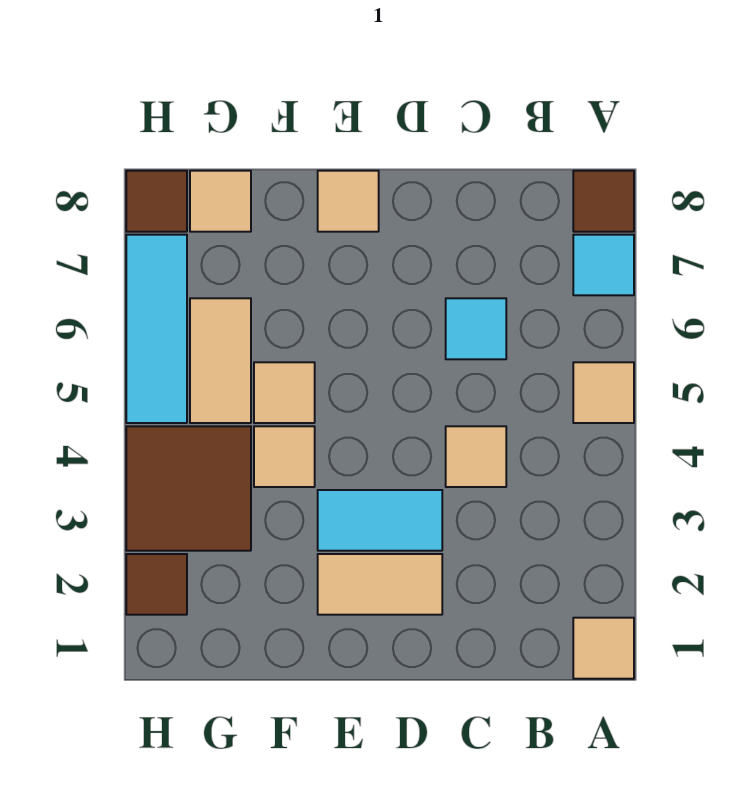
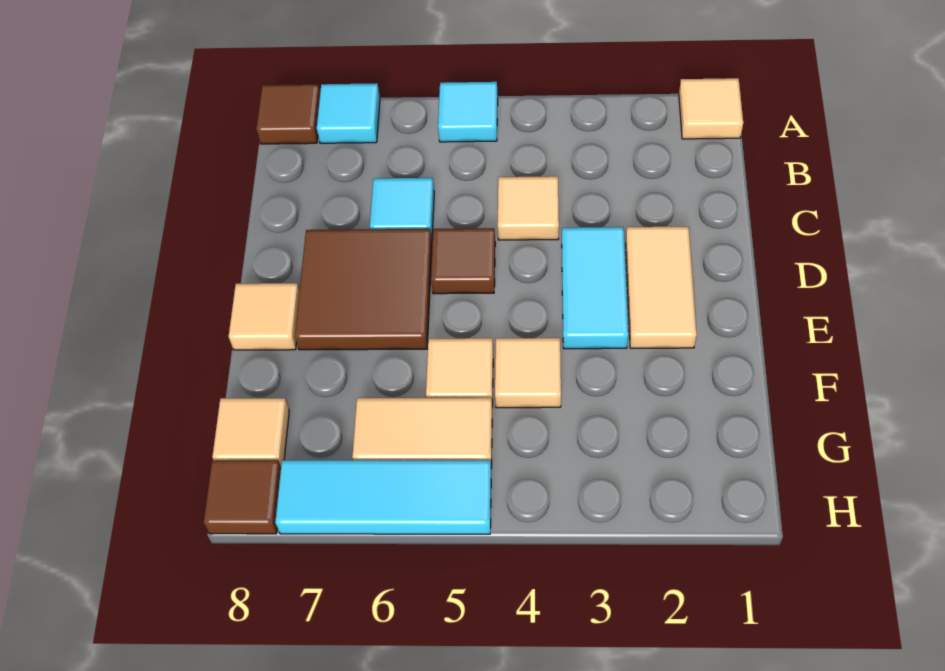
tan 1x1 tile [573,362,634,423] -> cyan 1x1 tile [438,82,498,142]
brown 2x2 tile [126,426,251,551] -> brown 2x2 tile moved to [295,229,432,350]
brown 1x1 tile [126,554,187,615] -> brown 1x1 tile moved to [431,228,495,294]

